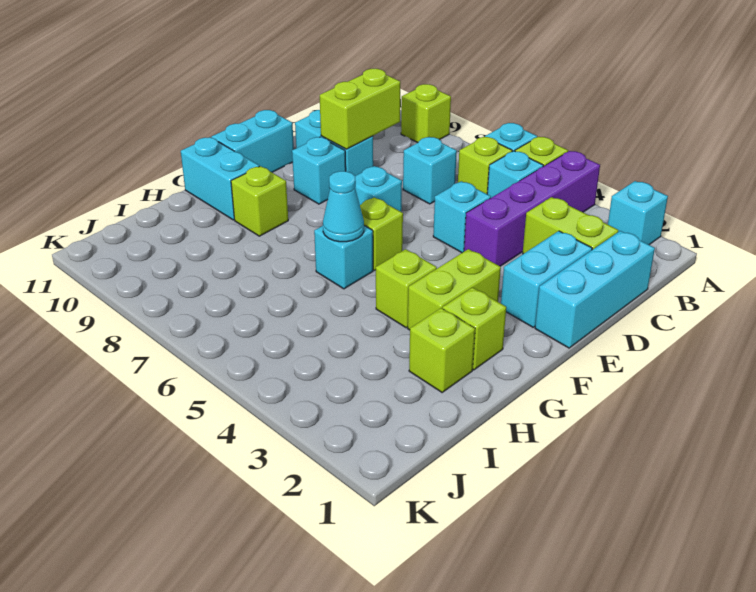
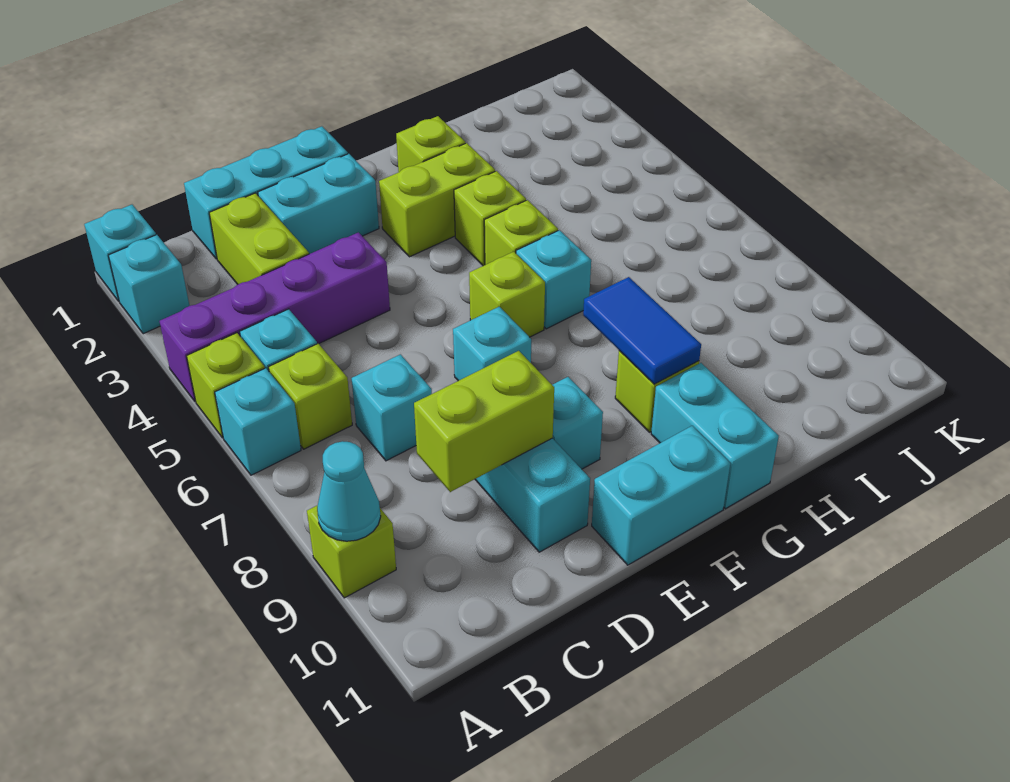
cyan 1x1 brick [433,181,491,253] -> cyan 1x1 brick moved to [84,205,156,301]
cyan 1x1 cone [323,171,364,242] -> cyan 1x1 cone moved to [317,441,381,541]
none -> blue 1x2 tile [583,277,701,384]
lime 1x1 brick [409,308,475,392] -> lime 1x1 brick moved to [484,200,558,265]

